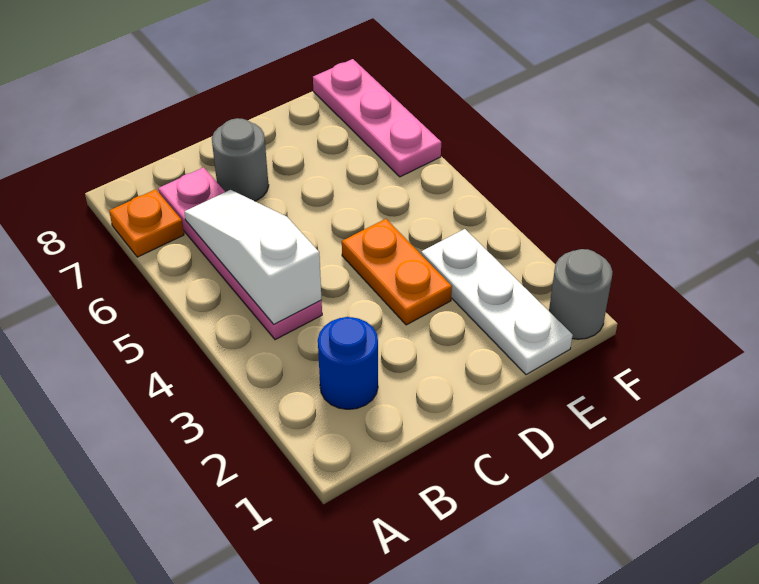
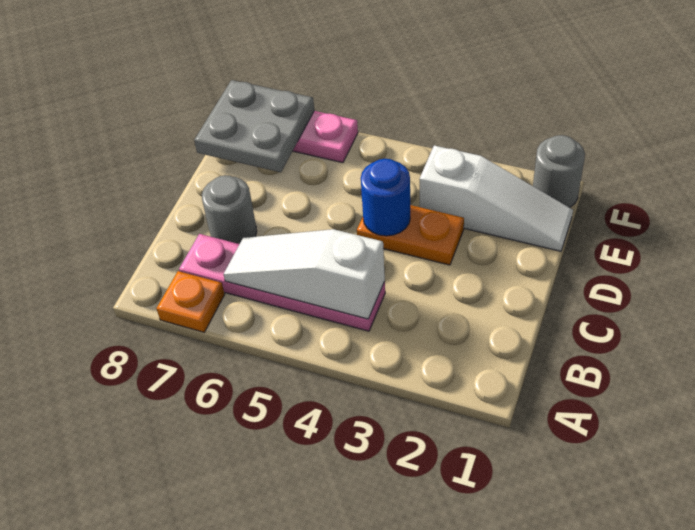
blue 1x1 round brick [318,317,378,409] -> blue 1x1 round brick moved to [361,159,410,236]
white 1x3 plate [421,229,573,375] -> white 1x3 slope [420,146,573,251]
none -> grey 2x2 plate [194,80,314,172]

